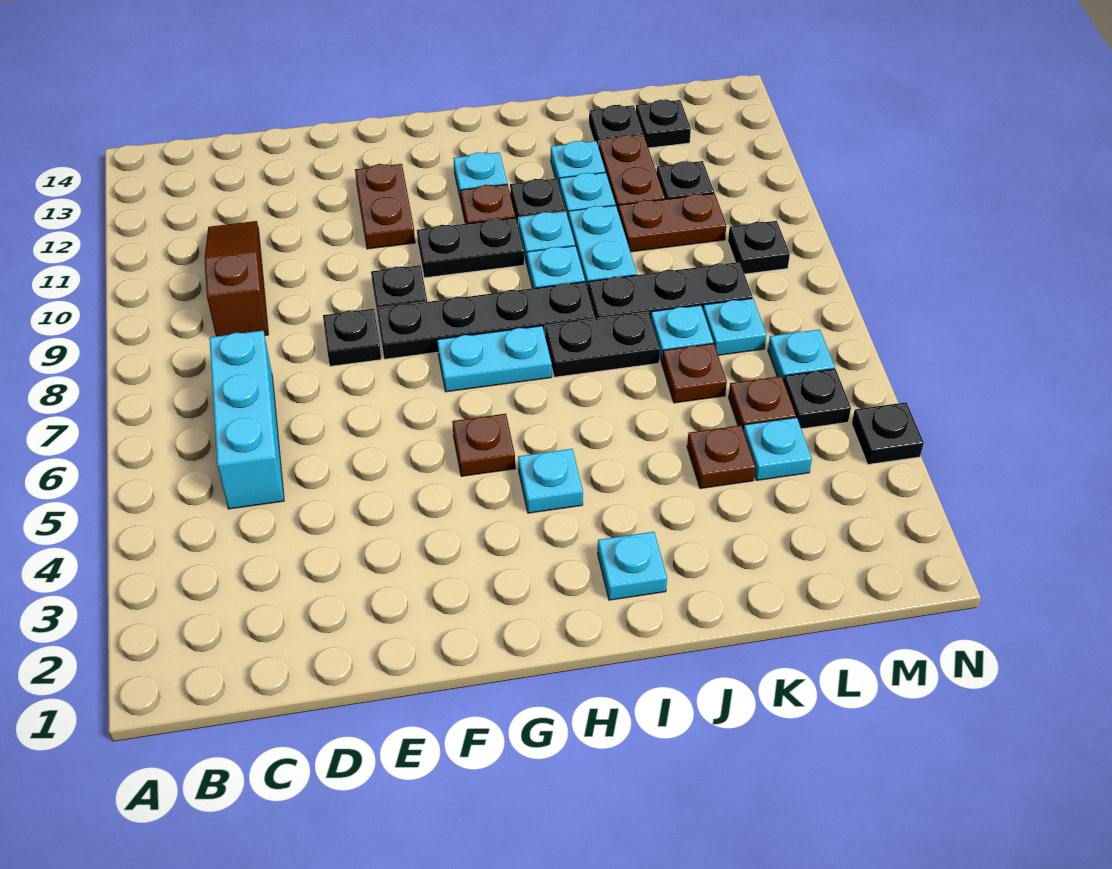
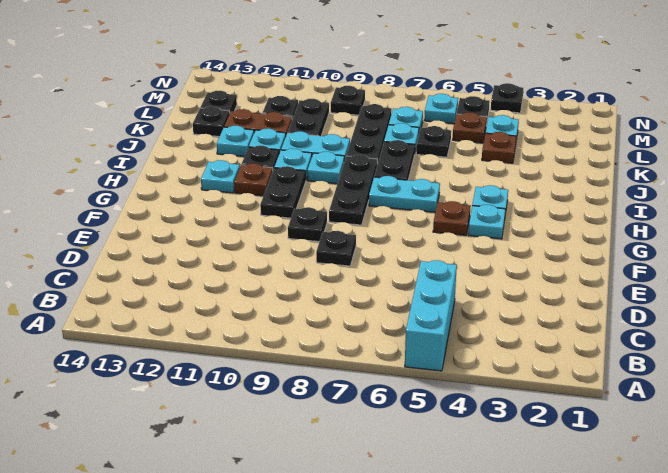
cyan 1x3 brick [209,331,284,509] -> cyan 1x3 brick turned to [405,260,457,371]
brown 1x3 slope [205,221,268,336] -> none
black 1x4 plate [377,282,595,359] -> black 1x3 plate [329,155,377,225]
brown 1x2 plate [355,164,415,249] -> none
cyan 1x2 plate [437,326,552,392] -> cyan 1x2 plate turned to [369,176,440,212]
cyan 1x1 plate [598,532,667,600] -> cyan 1x1 plate moved to [468,205,505,239]
brown 1x1 plate [662,344,727,403] -> black 1x1 plate [416,126,451,157]
brown 1x2 plate [618,193,726,252] -> black 1x2 plate [288,99,329,136]

